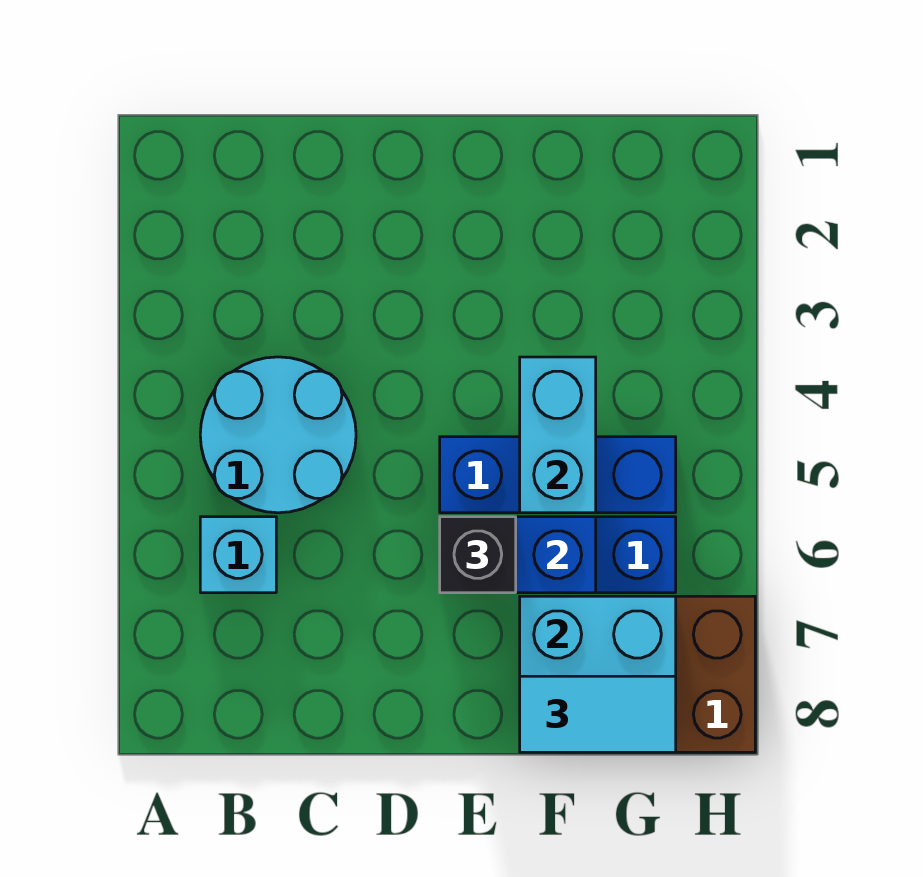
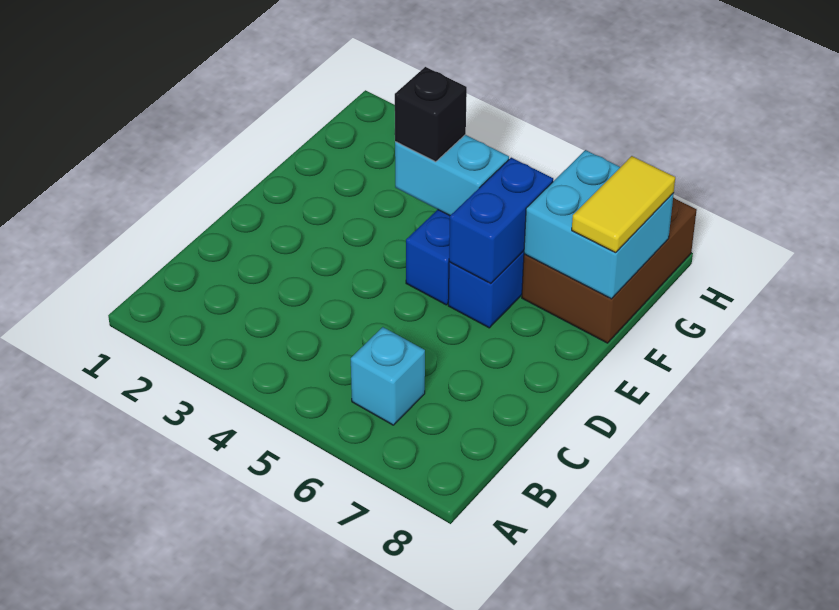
cyan 2x2 round brick [200,357,356,513] -> none
black 1x1 brick [440,517,516,593] -> black 1x1 brick moved to [395,67,467,162]
cyan 1x2 tile [520,676,676,752] -> yellow 1x2 tile [572,156,675,253]

